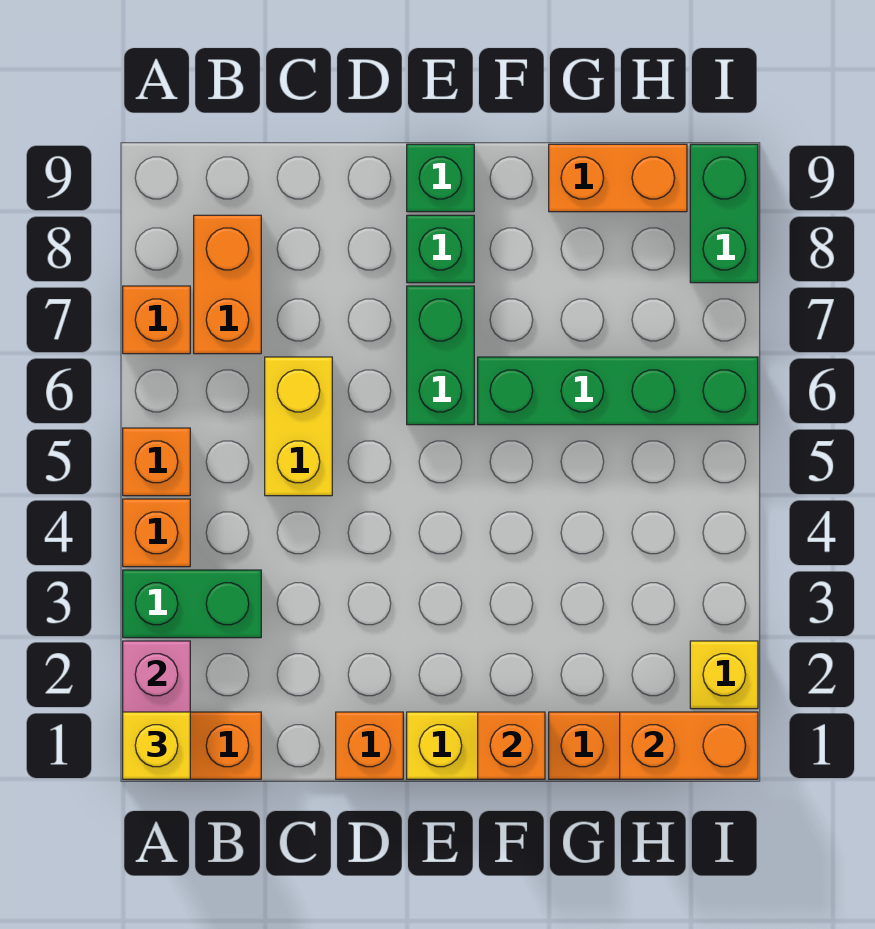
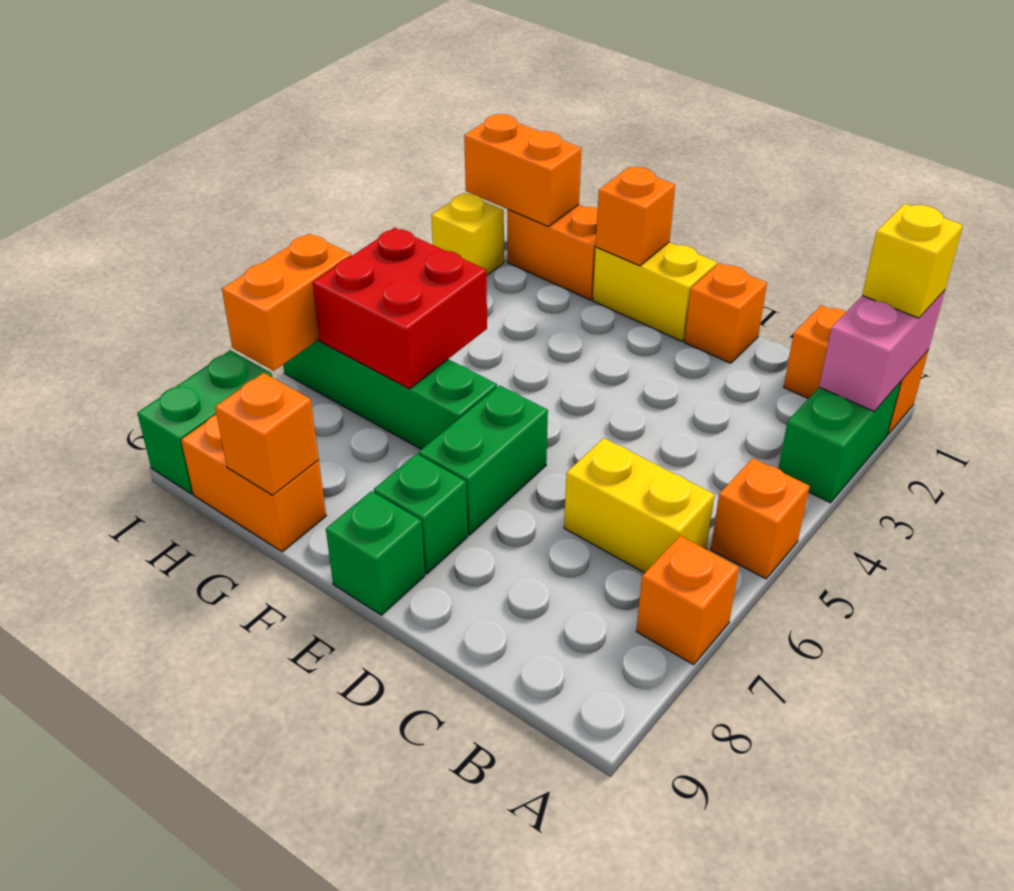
green 1x2 brick [123,570,261,638] -> green 1x2 brick turned to [778,382,901,503]
orange 1x1 brick [123,499,190,567] -> orange 1x1 brick moved to [215,373,319,495]
orange 1x2 brick [194,215,261,354] -> orange 1x2 brick moved to [222,234,352,371]
yellow 1x2 brick [265,357,332,496] -> yellow 1x2 brick turned to [564,438,714,573]
none -> red 2x2 brick [312,228,487,389]

